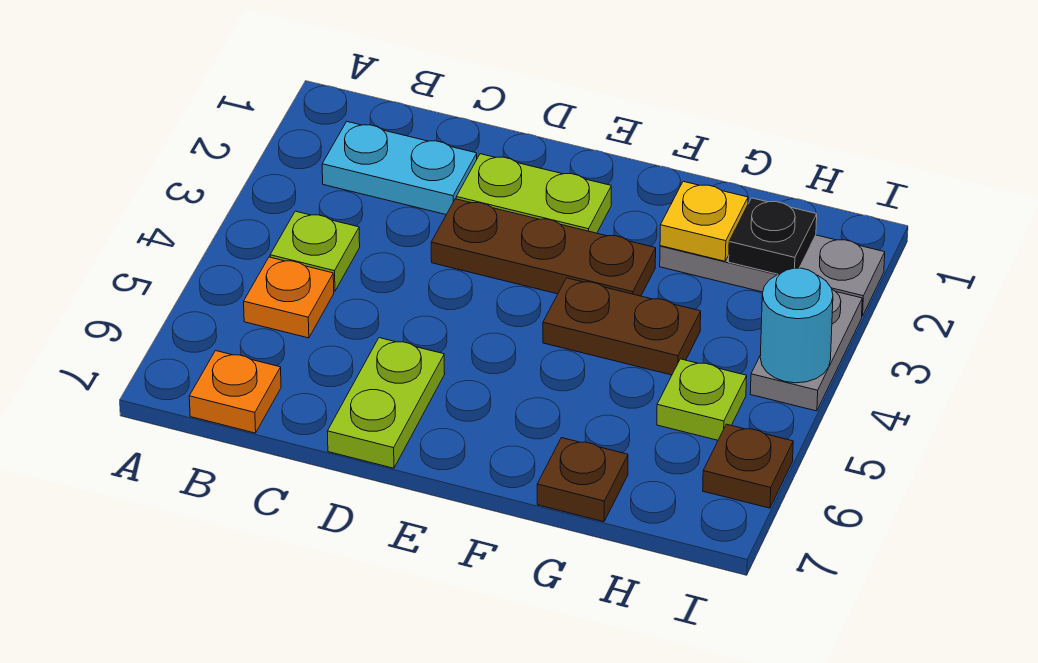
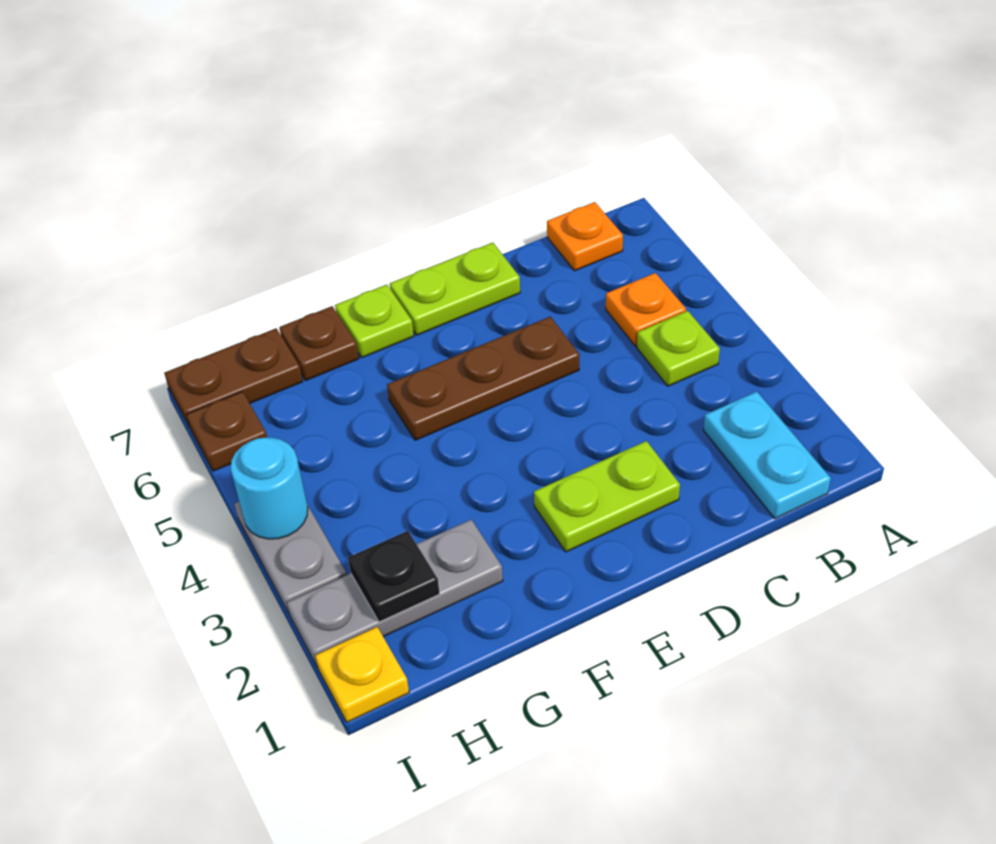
cyan 1x2 plate [322,122,477,215] -> cyan 1x2 plate turned to [703,392,831,518]
brown 1x3 plate [431,199,656,296] -> brown 1x3 plate moved to [387,317,580,440]
lime 1x2 plate [327,338,445,468] -> lime 1x2 plate turned to [390,243,520,335]
brown 1x2 plate [543,278,701,375] -> brown 1x2 plate moved to [164,328,303,427]
yellow 1x1 plate [660,181,748,261] -> yellow 1x1 plate moved to [315,627,409,722]
lime 1x1 plate [657,359,747,440] -> lime 1x1 plate moved to [335,285,414,358]

